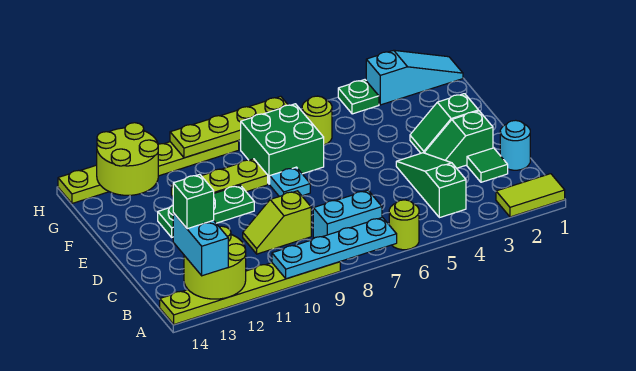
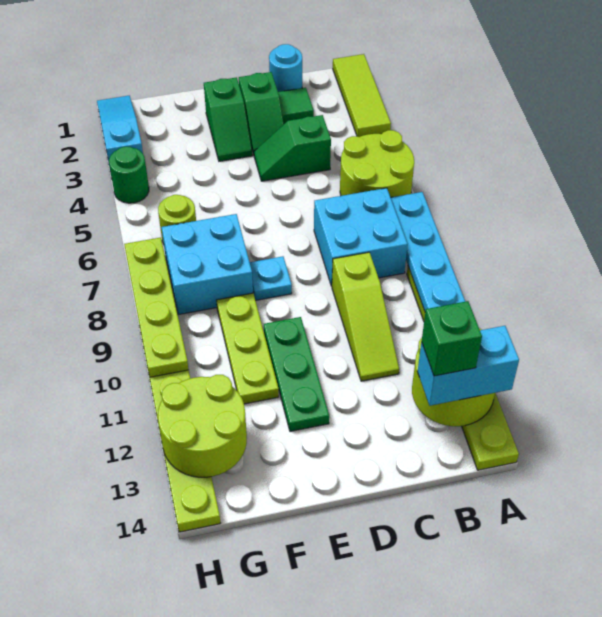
lime 1x2 tile [496,174,565,217] -> lime 1x3 tile [333,54,391,137]
lime 1x1 round brick [389,200,419,250] -> lime 2x2 round brick [340,130,414,197]
green 1x3 slope [396,153,466,218] -> green 1x2 slope [254,115,331,181]
cyan 1x2 brick [313,190,382,238] -> cyan 2x2 brick [314,188,408,286]
lime 1x2 slope [243,191,311,254] -> lime 1x3 slope [332,252,399,381]
green 2x2 brick [241,104,324,184] -> cyan 2x2 brick [162,214,253,315]
green 1x1 plate [338,80,379,114] -> green 1x1 round brick [109,147,149,203]

